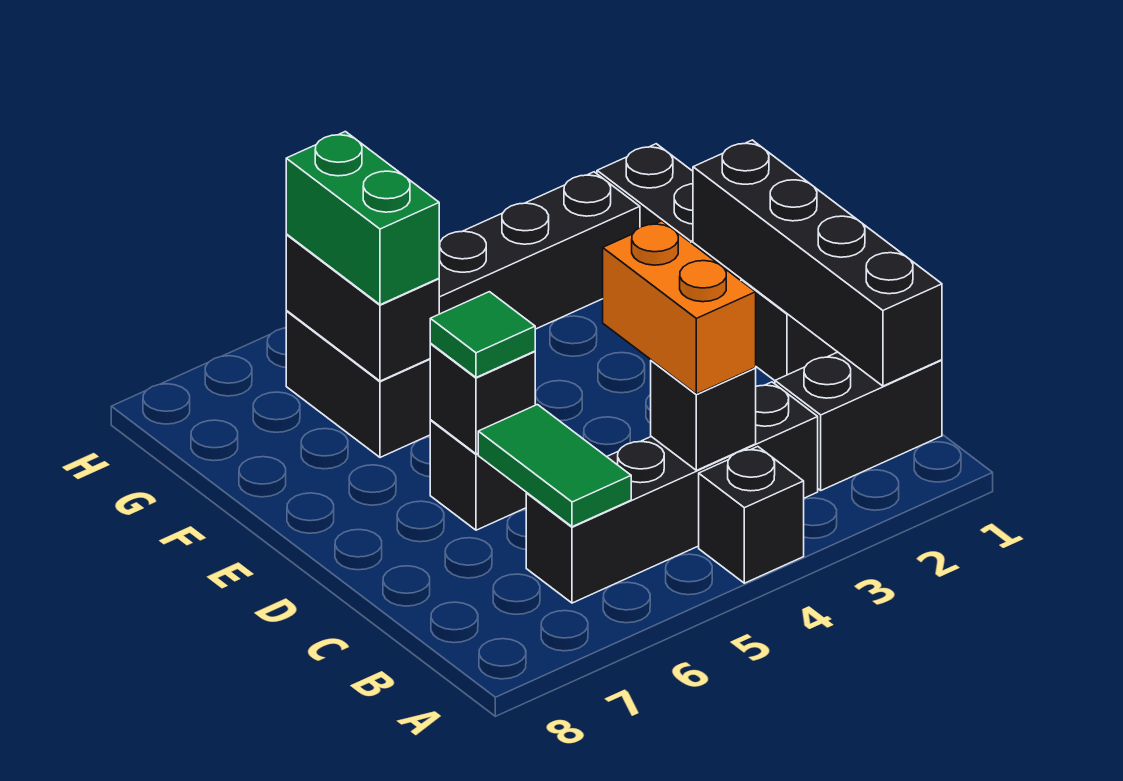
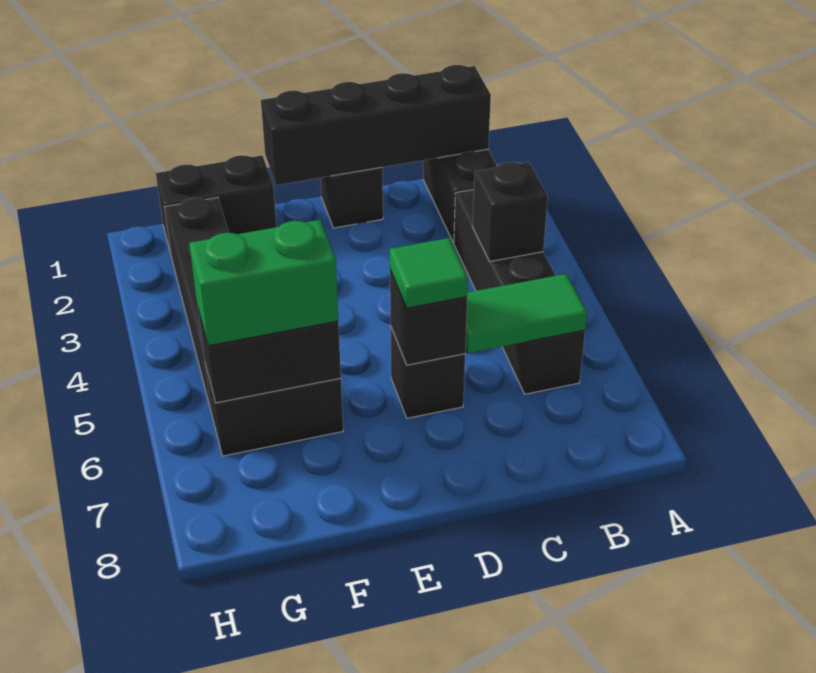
black 1x1 brick [699,447,804,583] -> none
orange 1x2 brick [603,221,756,394] -> none

